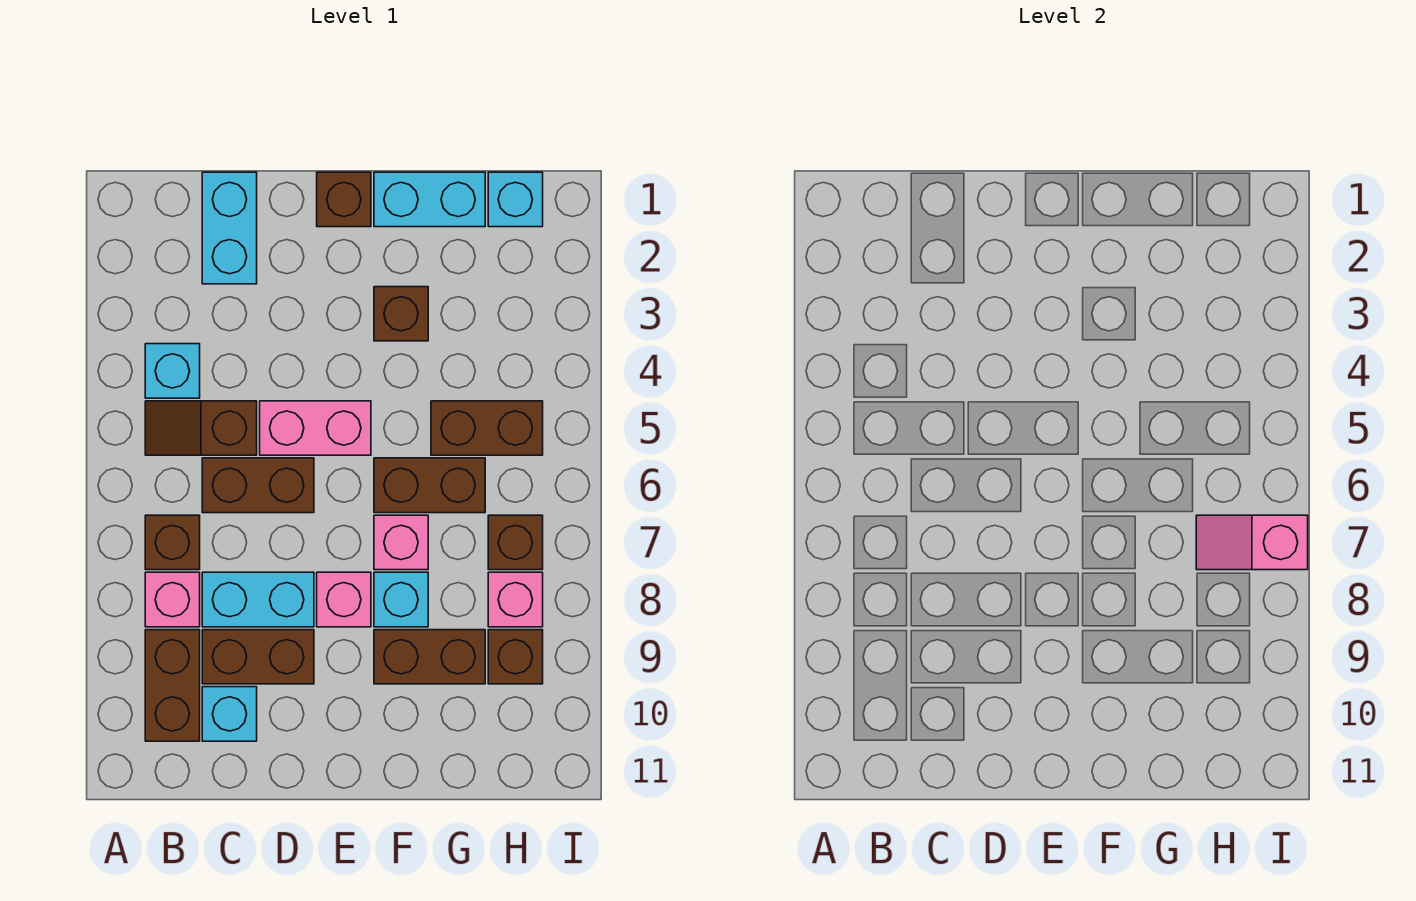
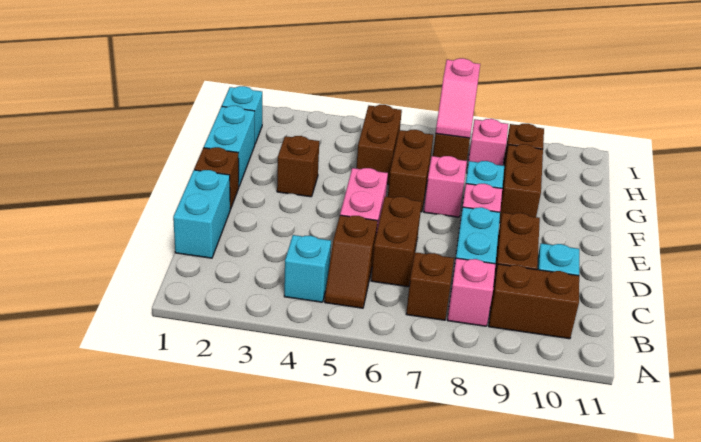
cyan 1x2 brick [202,172,257,284] -> cyan 1x2 brick turned to [173,170,230,258]

